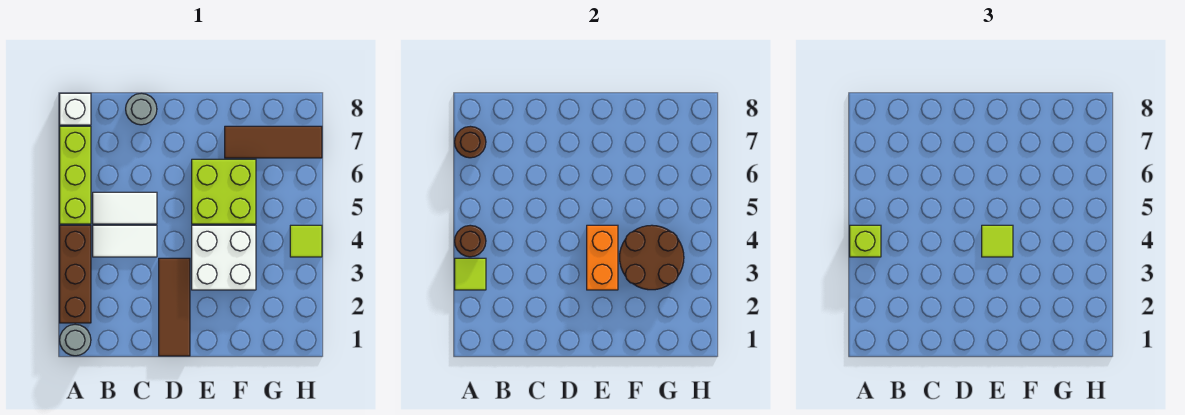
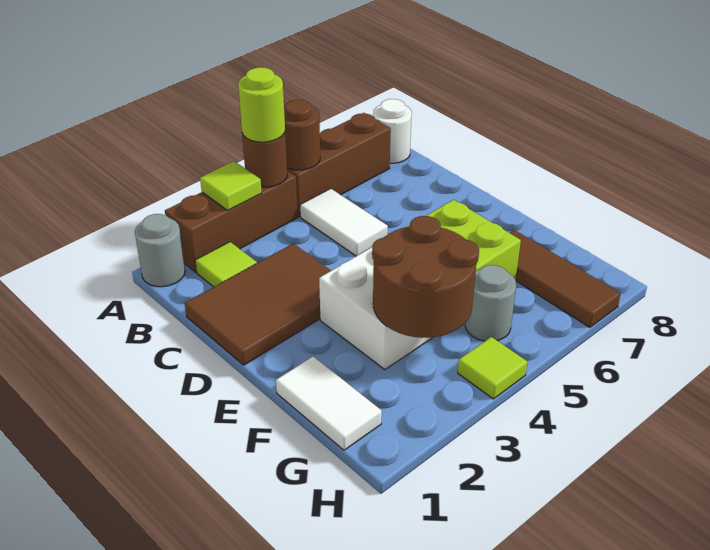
lime 1x1 brick [850,225,881,257] -> lime 1x1 round brick [238,67,285,142]
lime 1x3 brick [60,126,91,224] -> brown 1x3 brick [287,113,391,217]
brown 1x1 round brick [455,126,486,158] -> brown 1x1 round brick moved to [284,100,320,170]
white 1x1 brick [60,93,91,125] -> white 1x1 round brick [373,99,412,163]
white 1x2 tile [93,225,157,257] -> white 1x2 tile moved to [276,356,382,450]
grey 1x1 round brick [126,93,157,125] -> grey 1x1 round brick moved to [465,265,516,341]
brown 1x3 tile [159,258,190,356] -> brown 2x3 tile [185,244,331,365]
orange 1x2 brick [587,225,618,290] -> none
lime 1x1 tile [982,225,1013,257] -> lime 1x1 tile moved to [195,242,257,287]

